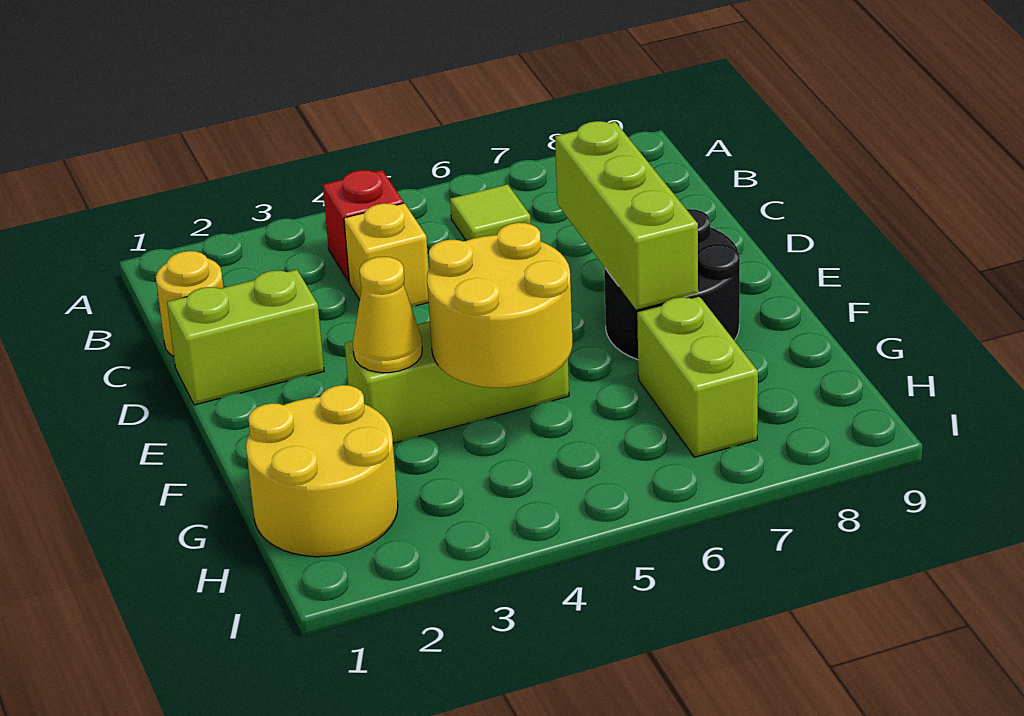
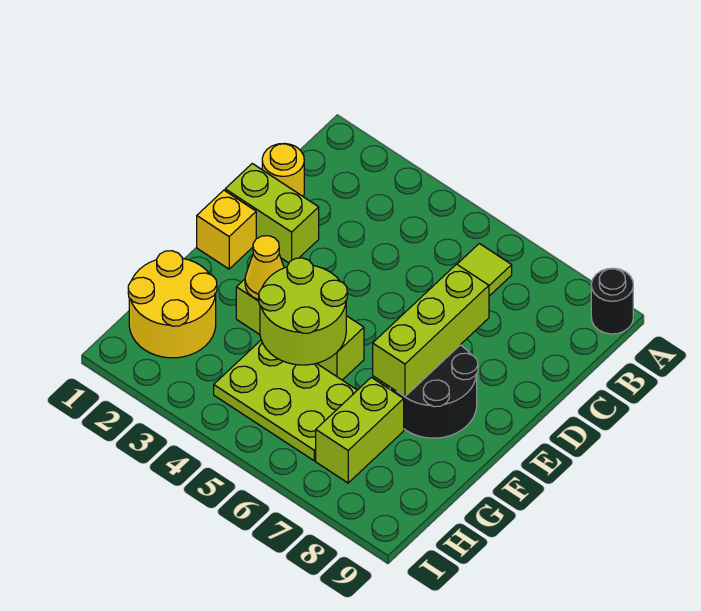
none -> black 1x1 round brick [591,268,633,334]
red 1x1 brick [323,170,404,282] -> none
yellow 1x1 brick [344,203,429,306] -> yellow 1x1 brick moved to [197,190,256,269]
yellow 2x2 round brick [427,223,572,388] -> lime 2x2 round brick [259,258,347,365]
none -> lime 2x3 plate [214,340,357,461]

